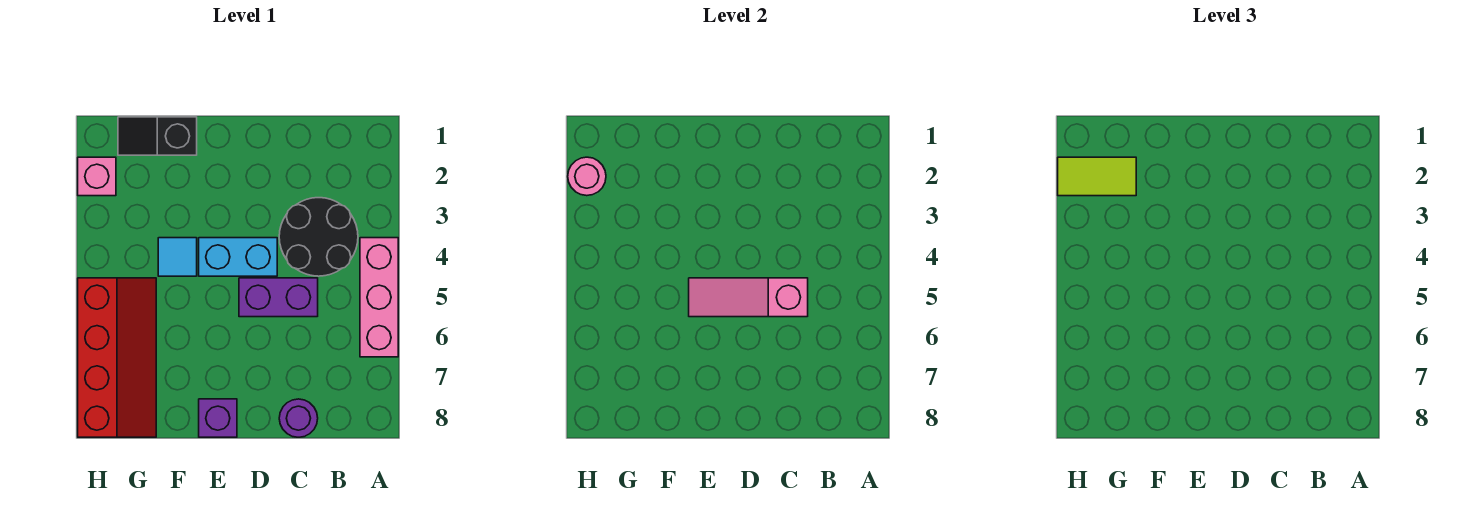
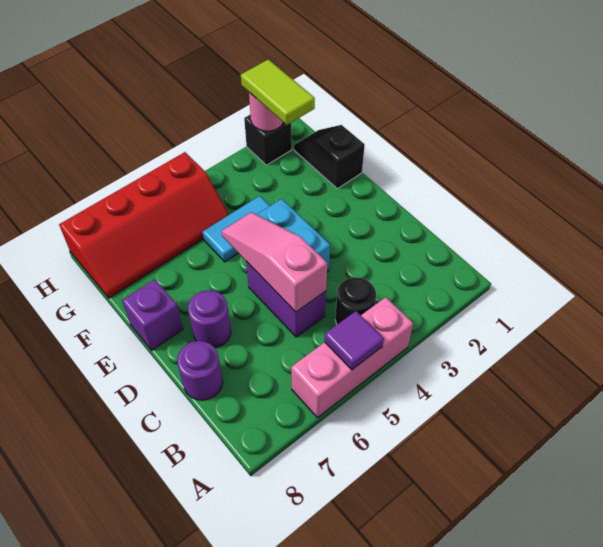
none -> purple 1x1 tile [325,311,384,370]
black 2x2 round brick [279,198,358,276] -> black 1x1 round brick [335,277,376,324]
none -> purple 1x1 round brick [188,290,231,348]
cyan 1x1 tile [158,238,197,276] -> cyan 1x2 tile [203,196,270,262]
pink 1x1 brick [78,157,116,196] -> black 1x1 brick [244,114,292,165]

